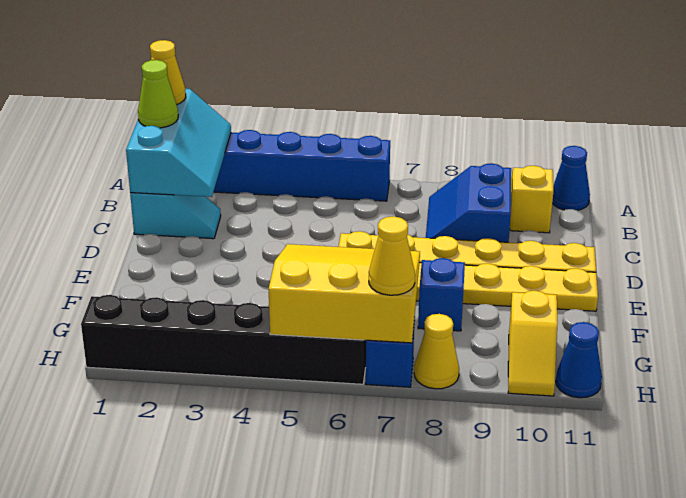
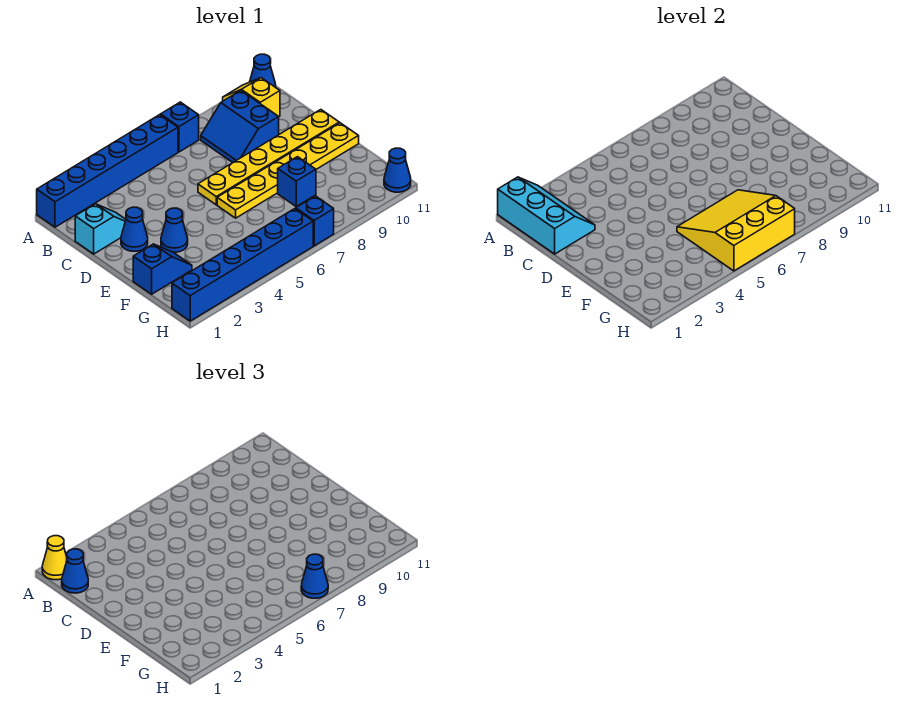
none -> blue 1x1 brick [161,102,199,152]
lime 1x1 cone [138,60,178,128] -> blue 1x1 cone [62,549,88,593]
none -> blue 1x1 cone [121,207,148,251]
none -> blue 1x1 cone [161,208,188,252]
none -> blue 1x2 slope [133,244,192,294]
yellow 1x2 slope [508,291,558,396] -> none
black 1x6 brick [81,295,366,384] -> blue 1x6 brick [172,209,313,321]
yellow 1x1 cone [369,216,415,295] -> blue 1x1 cone [301,554,328,598]
yellow 1x1 cone [414,314,459,389] -> none

